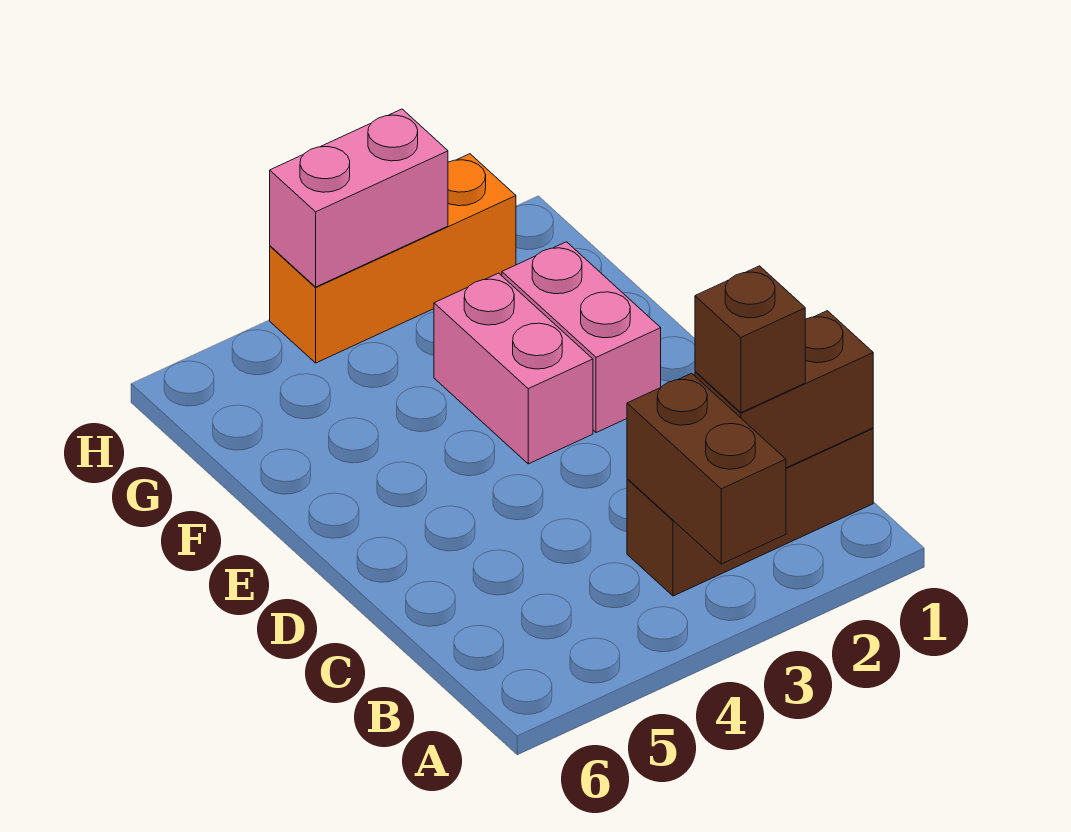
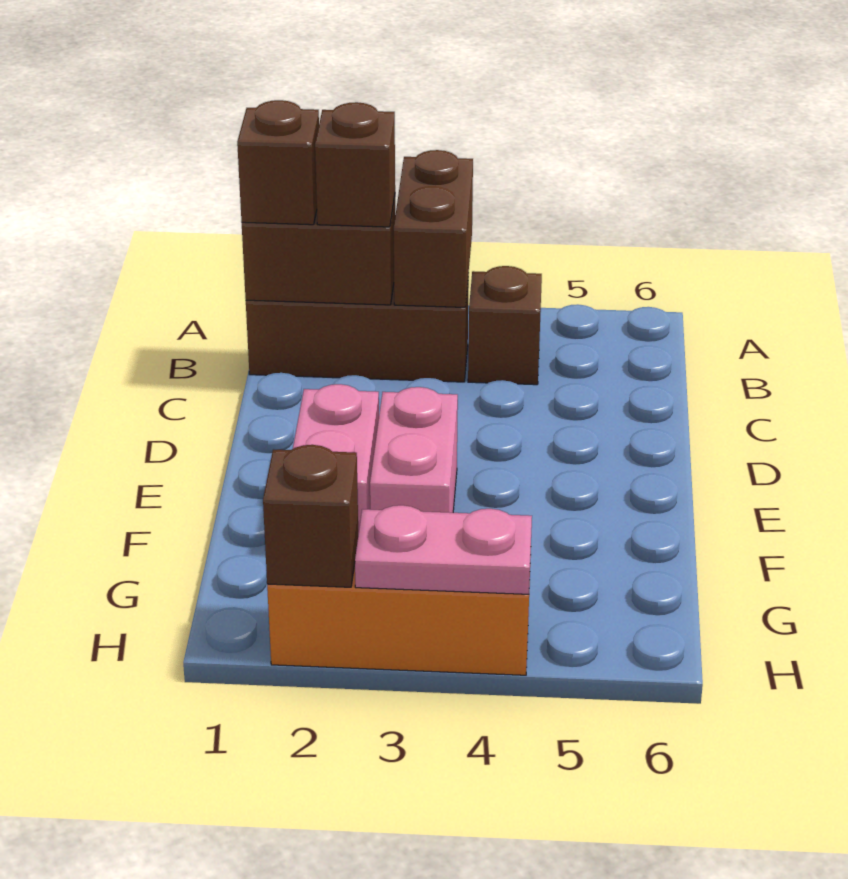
none -> brown 1x1 brick [237,100,319,225]
none -> brown 1x1 brick [468,266,542,385]
none -> brown 1x1 brick [263,445,358,587]
pink 1x2 brick [270,109,448,287] -> pink 1x2 plate [355,505,532,594]

